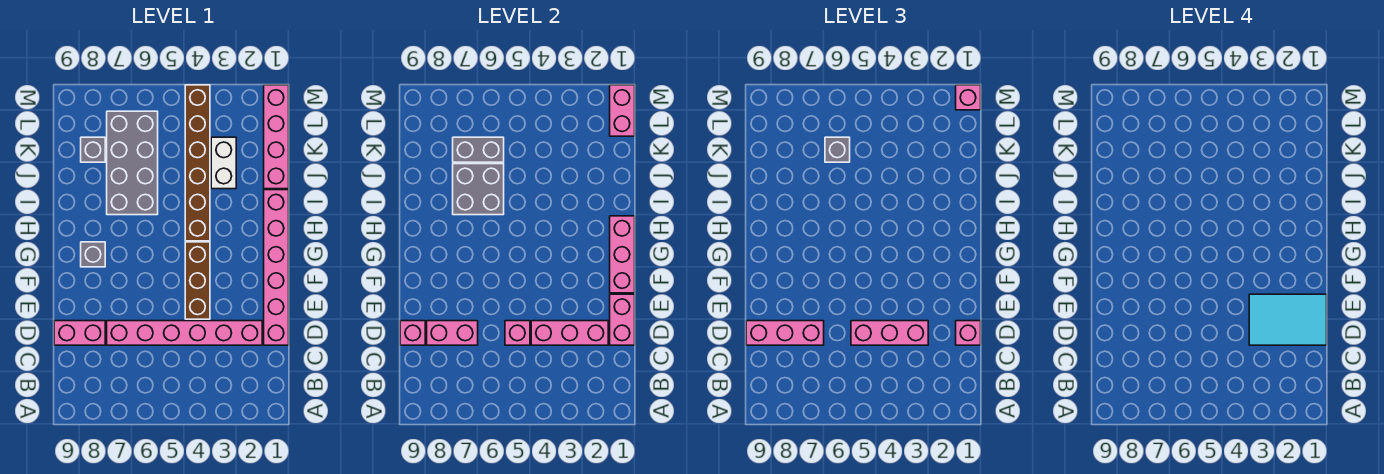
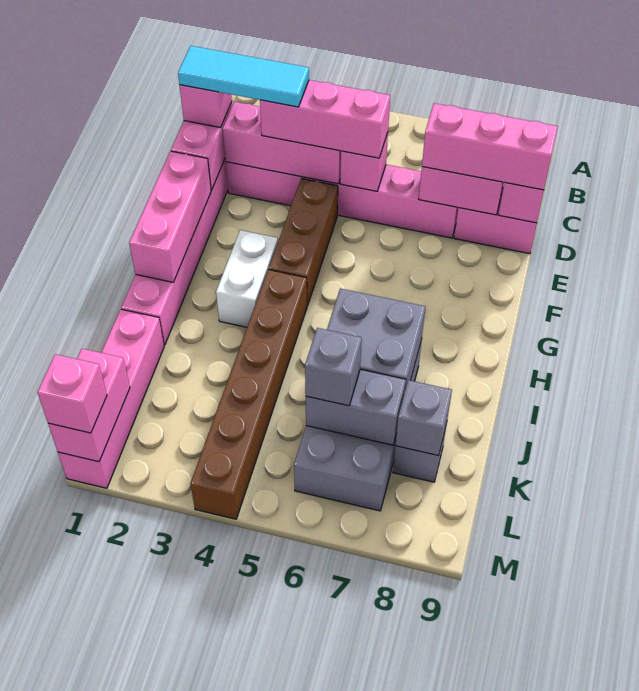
cyan 2x3 tile [1249,294,1327,345] -> cyan 1x3 tile [178,46,309,107]
grey 1x1 brick [81,242,105,267] -> grey 1x1 brick moved to [395,380,452,456]
white 1x2 brick [211,137,236,189] -> white 1x2 brick moved to [216,230,278,327]

